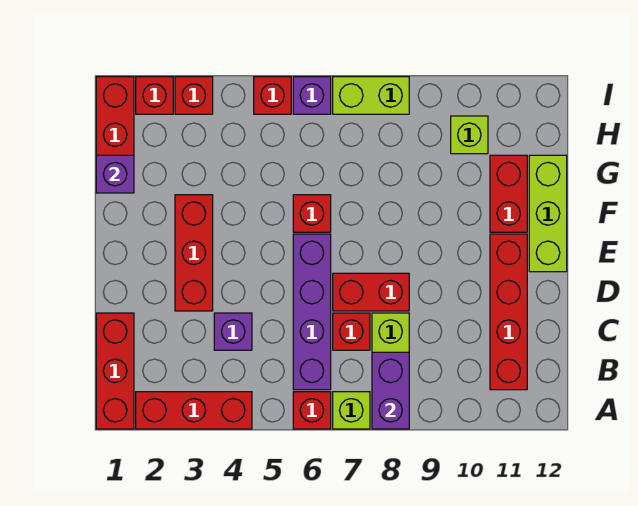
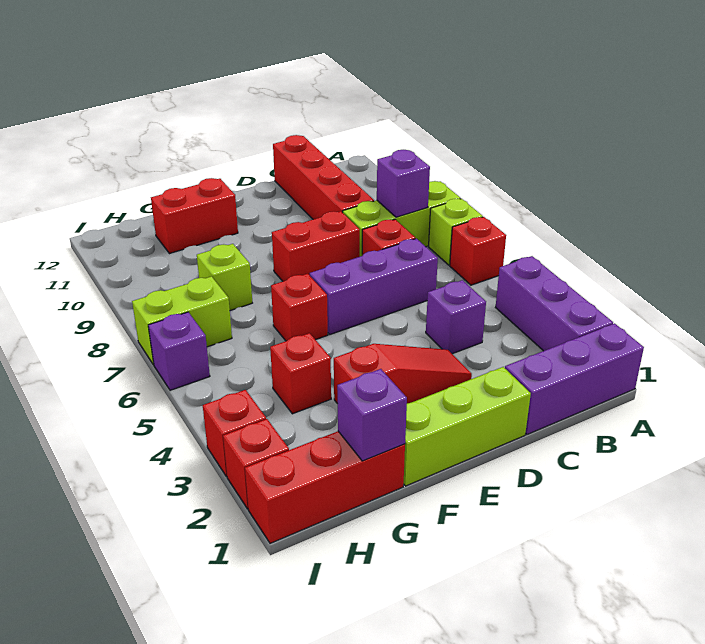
red 1x3 brick [96,313,134,429] -> purple 1x3 brick [505,323,644,434]
red 1x3 brick [136,392,252,429] -> purple 1x3 brick [496,256,613,351]
purple 1x2 brick [372,352,409,429] -> purple 1x1 brick [377,150,430,217]
purple 1x4 brick [293,234,331,390] -> purple 1x3 brick [310,239,438,334]
red 1x4 brick [490,234,527,390] -> red 1x4 brick turned to [273,135,374,219]
red 1x3 brick [175,195,213,311] -> red 1x3 slope [334,344,472,404]
red 1x2 brick [333,273,409,311] -> red 1x2 brick turned to [272,211,360,281]
lime 1x3 brick [529,155,567,272] -> lime 1x3 brick moved to [404,367,531,486]
lime 1x1 brick [451,116,488,154] -> lime 1x1 brick moved to [197,244,252,311]
red 1x1 brick [254,77,291,114] -> red 1x1 brick moved to [270,333,331,414]
lime 1x2 brick [333,77,409,114] -> lime 1x2 brick turned to [132,276,232,365]

